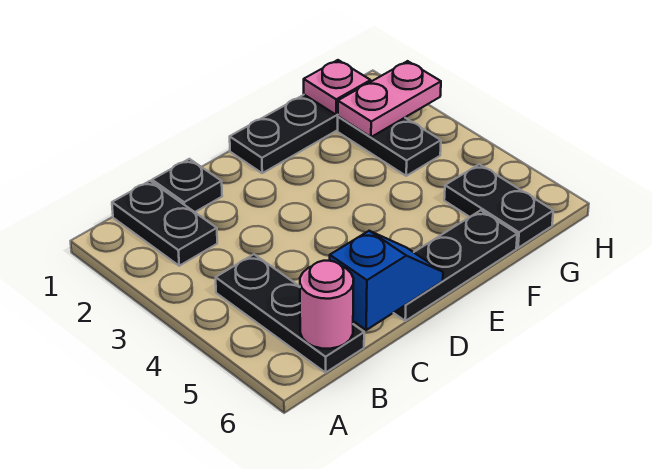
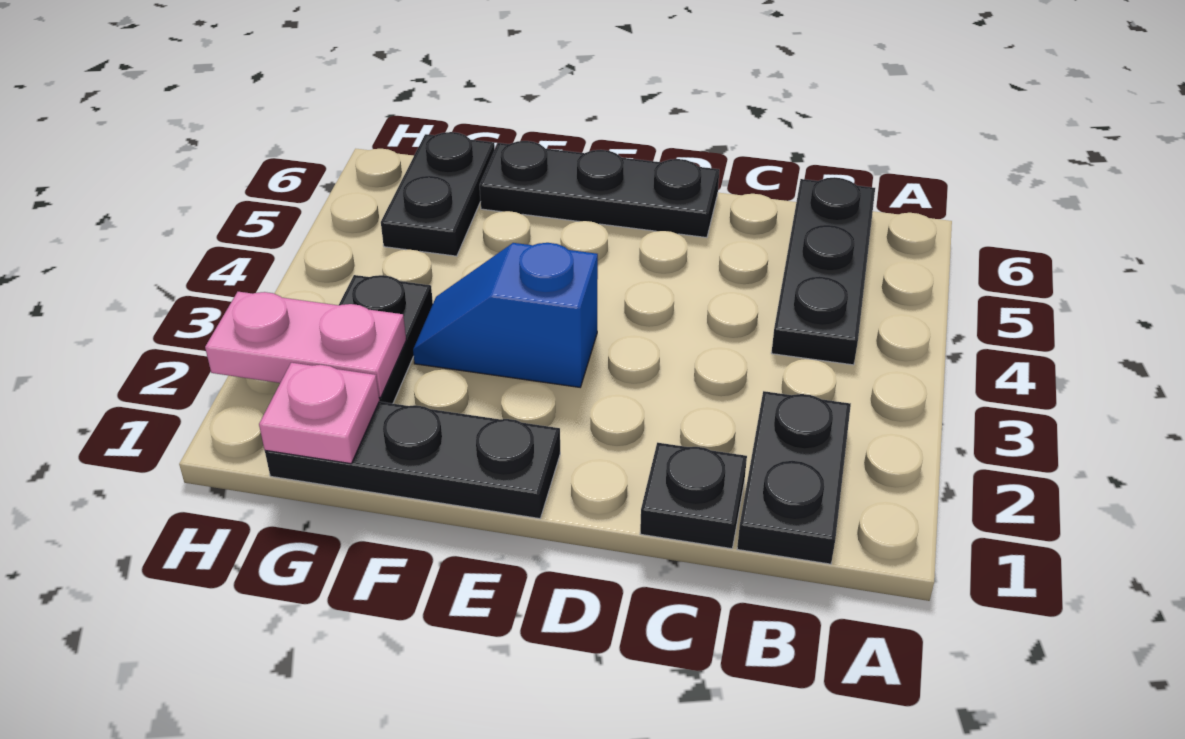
pink 1x1 round brick [300,261,354,349] -> none
blue 1x2 slope [330,231,443,330] -> blue 1x2 slope moved to [413,243,598,387]

